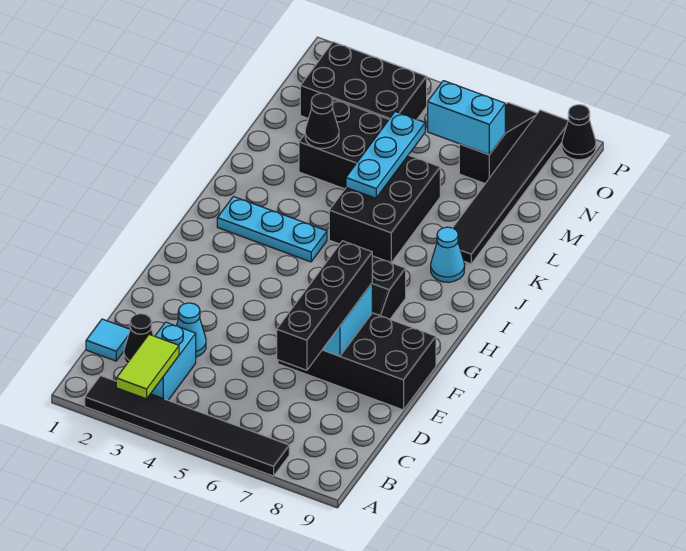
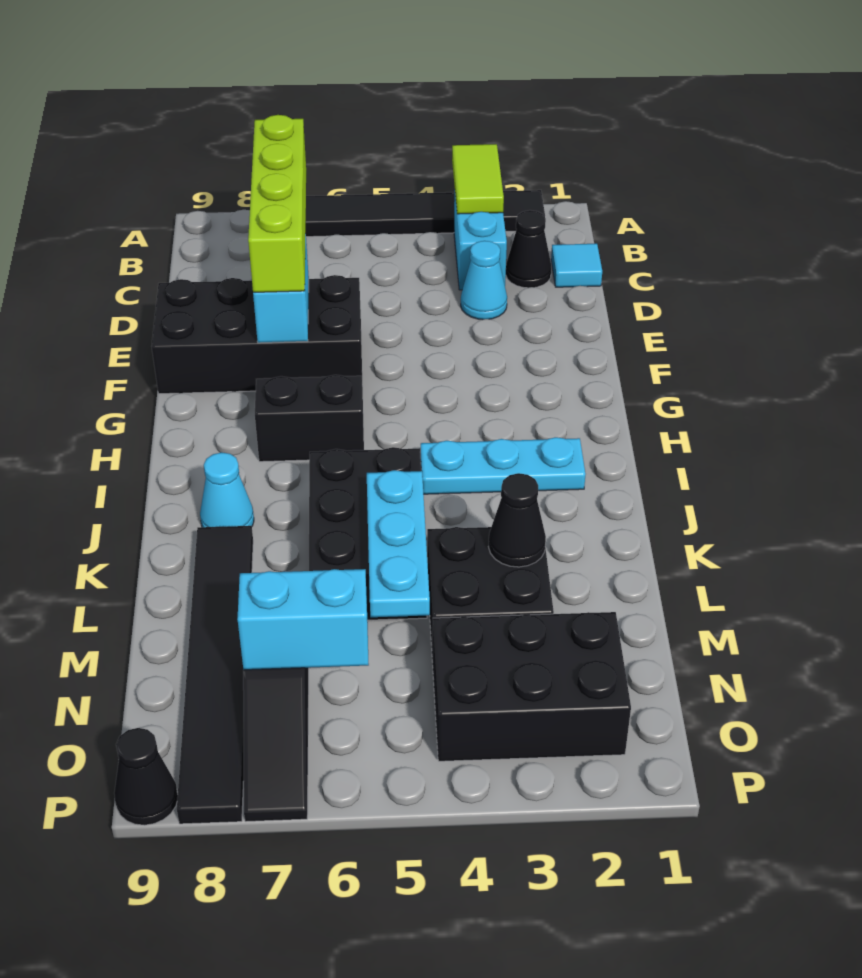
black 1x4 brick [277,241,372,370] -> lime 1x4 brick [248,115,306,292]

